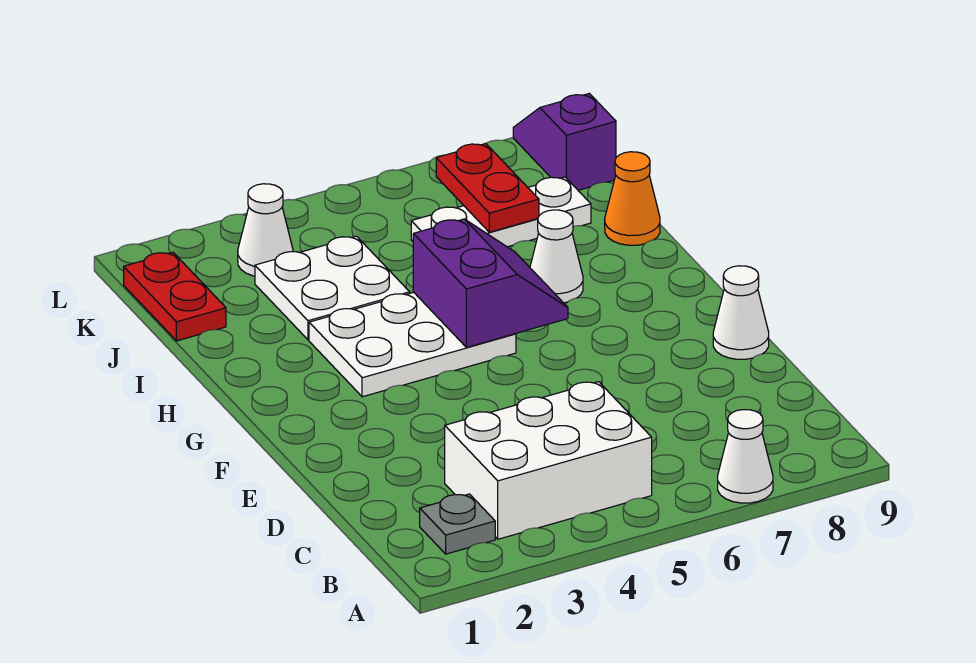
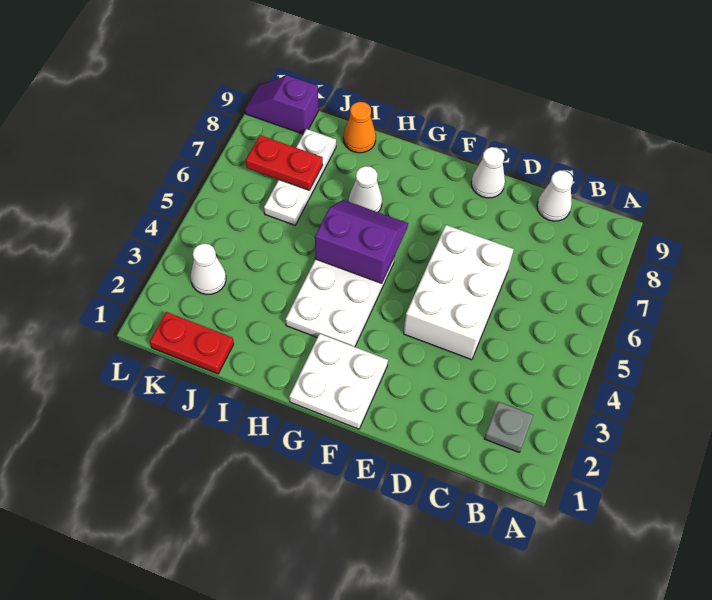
white 1x1 cone [718,410,773,503] -> white 1x1 cone moved to [537,170,573,221]
white 2x3 brick [445,382,652,539] -> white 2x3 brick moved to [404,225,514,360]
white 2x2 plate [255,236,410,340] -> white 2x2 plate moved to [289,334,388,429]

